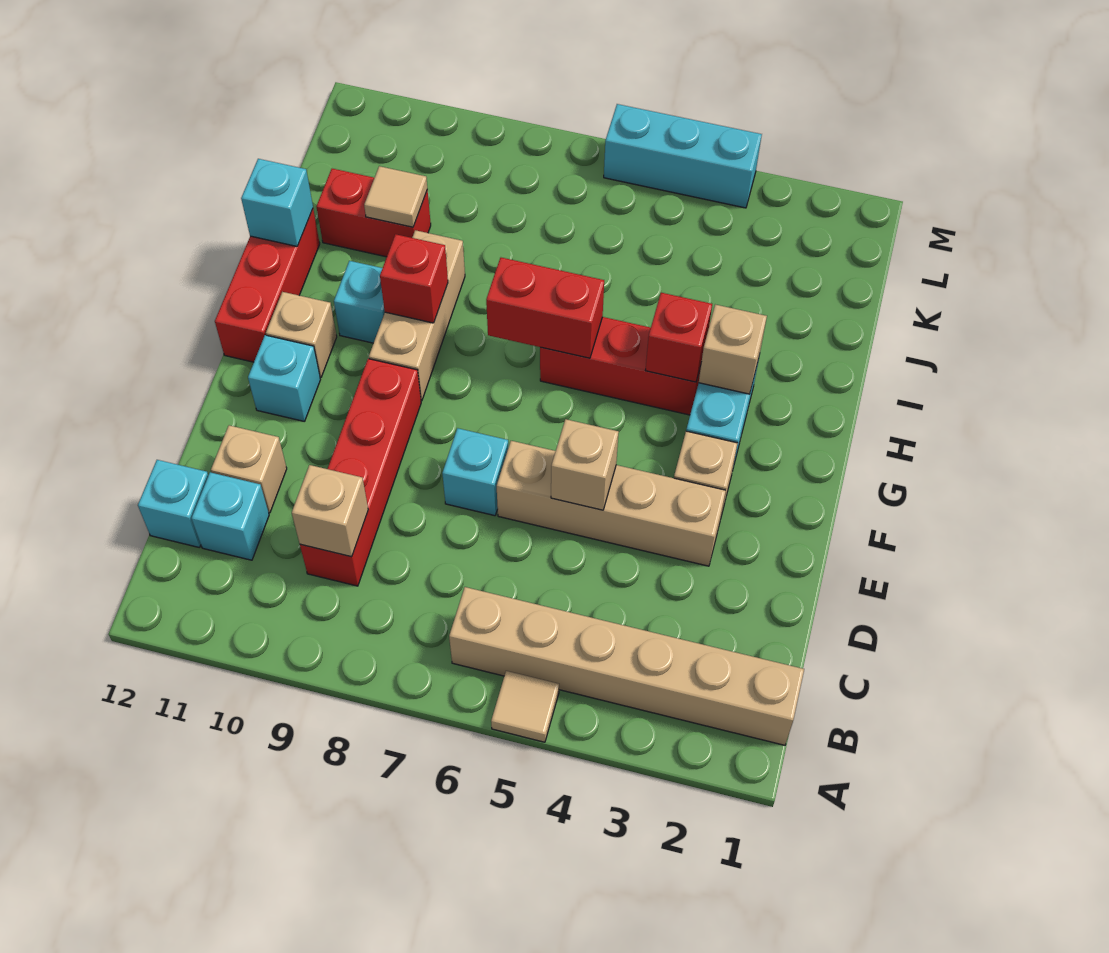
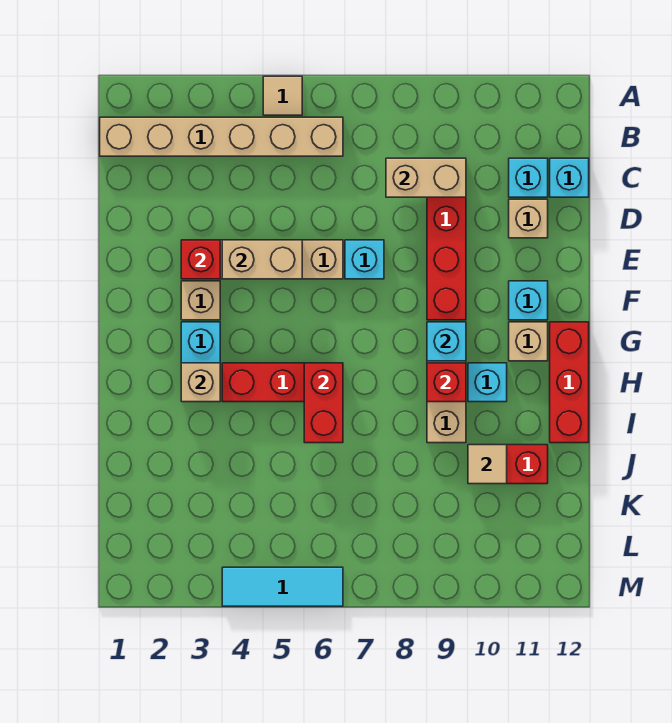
tan 1x1 brick [292,465,368,557] -> tan 1x2 brick [386,158,466,197]
tan 1x1 brick [551,419,619,510] -> tan 1x2 brick [222,240,302,279]
red 1x1 brick [645,293,712,382] -> red 1x1 brick moved to [181,240,220,279]
red 1x2 brick [486,258,604,358] -> red 1x2 brick turned to [304,363,343,443]
cyan 1x1 brick [241,159,313,246] -> cyan 1x1 brick moved to [427,322,466,361]
cyan 1x3 brick [604,104,762,208] -> cyan 1x3 tile [222,567,343,606]

